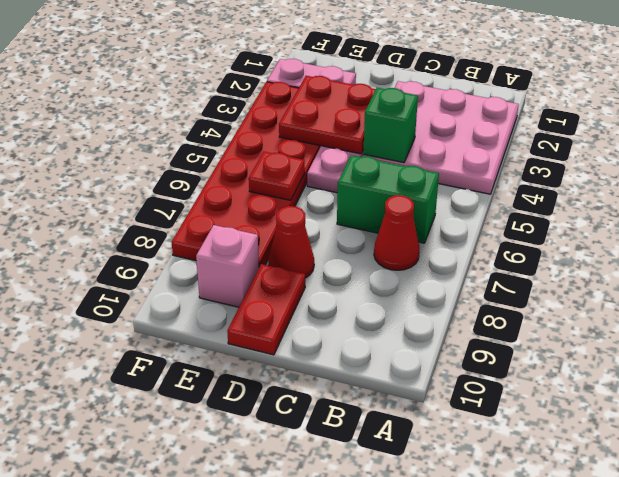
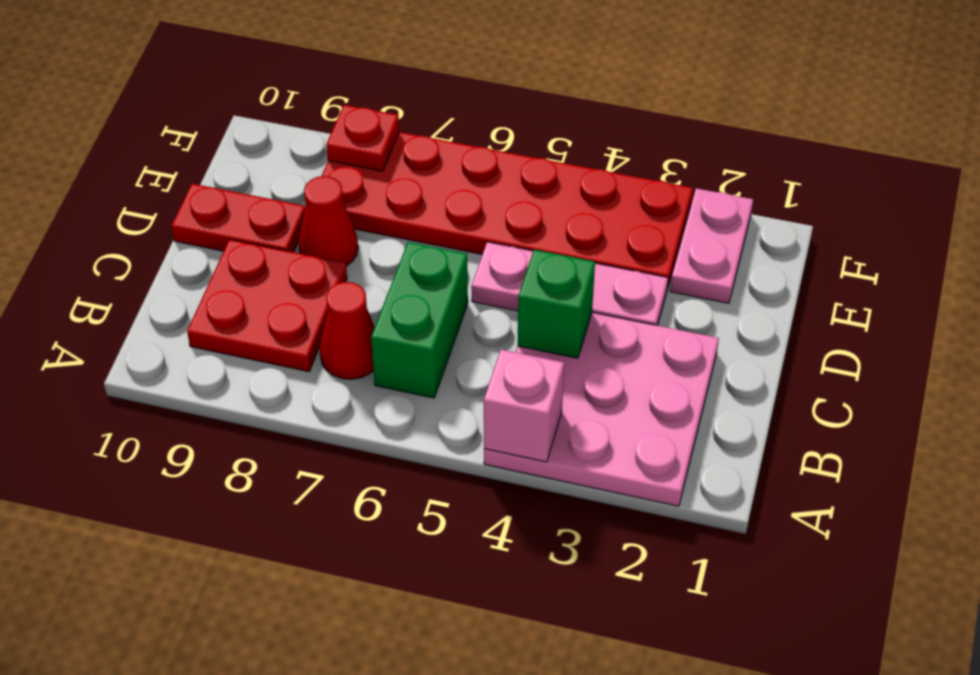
red 2x2 plate [279,76,376,154] -> red 2x2 plate moved to [187,239,347,372]
red 1x1 plate [249,152,305,200] -> red 1x1 plate moved to [326,105,399,171]
pink 1x1 brick [196,225,259,307] -> pink 1x1 brick moved to [484,349,564,462]

